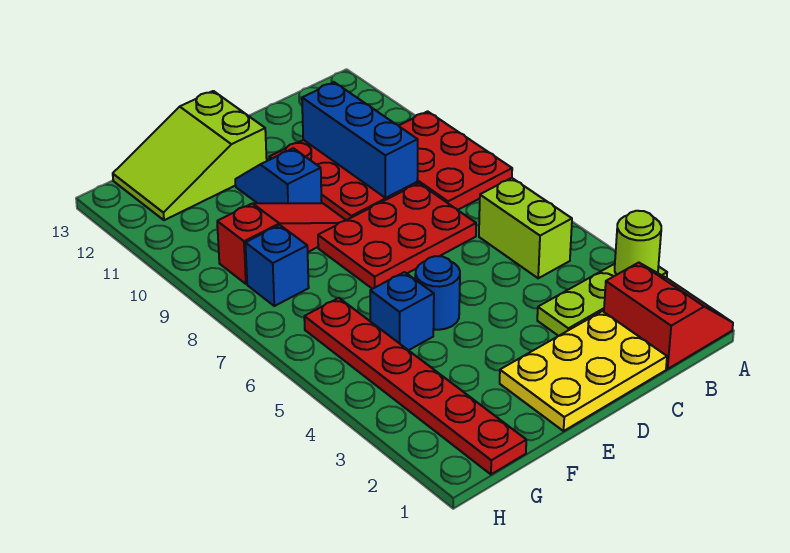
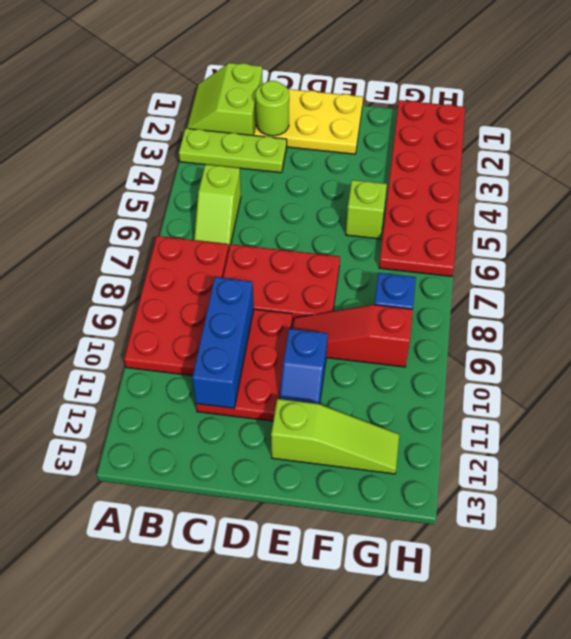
red 2x2 slope [604,263,733,369] -> lime 2x2 slope [187,63,263,135]
lime 1x1 round brick [615,211,661,275] -> lime 1x1 round brick moved to [256,81,289,136]
red 2x3 plate [399,111,512,210] -> red 2x4 plate [124,236,229,376]
lime 1x2 brick [479,178,572,278] -> lime 1x2 slope [194,164,241,247]
blue 1x1 round brick [415,256,460,330] -> none
lime 2x3 slope [113,91,267,220] -> lime 1x3 slope [271,399,399,474]
blue 1x1 brick [370,272,434,350] -> lime 1x1 brick [346,180,387,239]
red 1x6 plate [304,298,526,474] -> red 2x6 plate [379,100,465,276]

